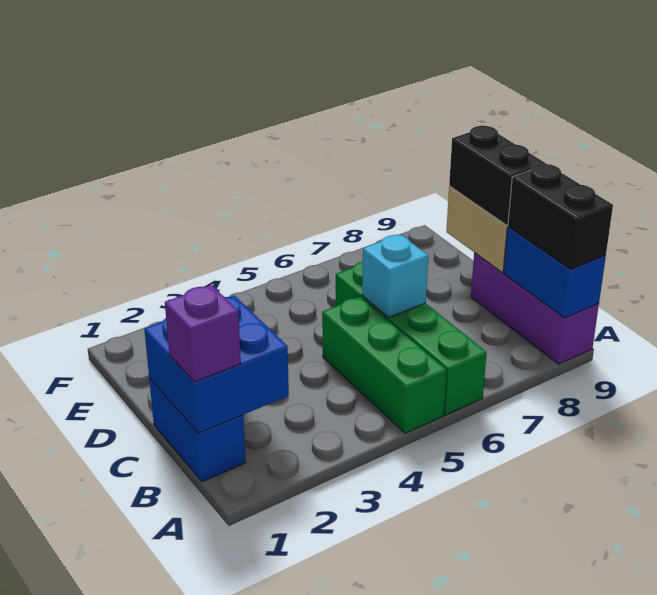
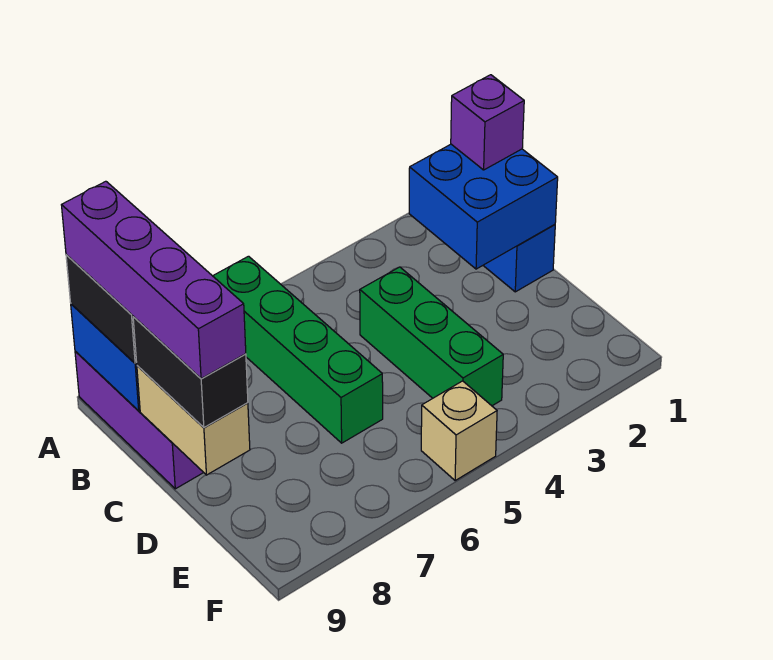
green 1x3 brick [322,297,447,433] -> green 1x3 brick moved to [360,267,503,406]
none -> purple 1x4 brick [62,181,246,379]
cyan 1x1 brick [362,234,428,317] -> none
none -> tan 1x1 brick [421,381,497,481]

